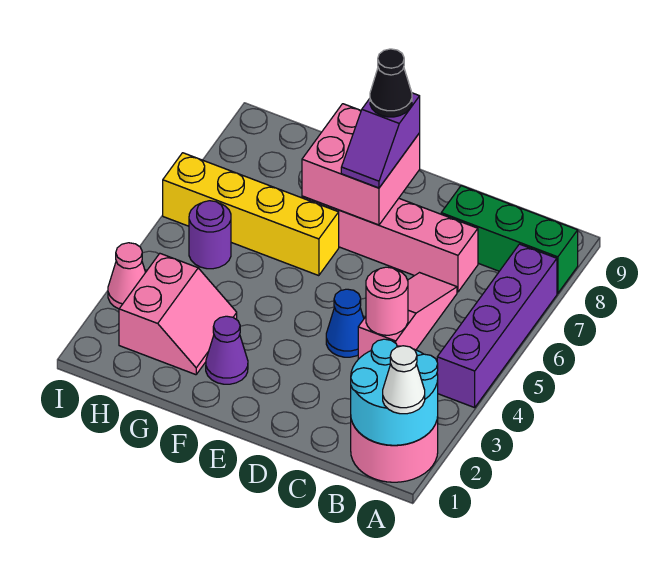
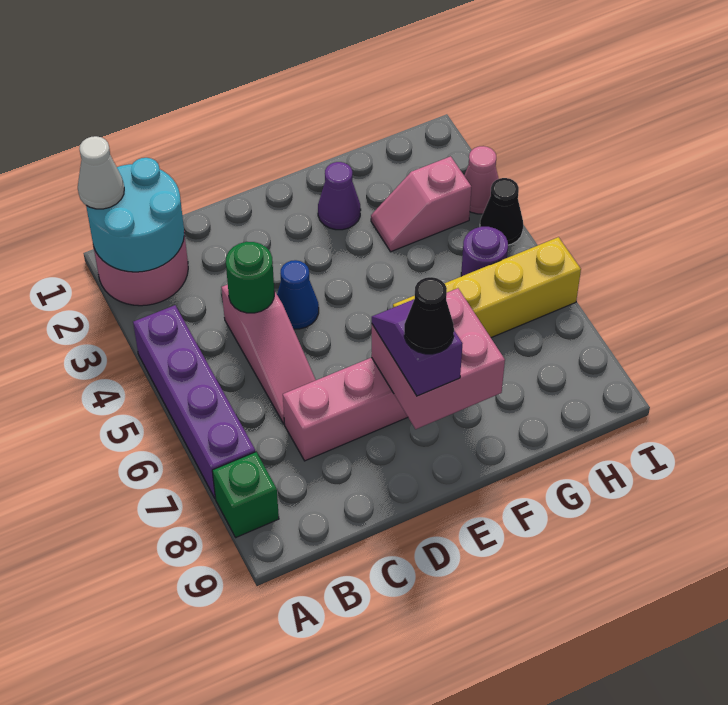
green 1x3 brick [441,186,578,293] -> green 1x1 brick [212,452,279,537]
pink 1x1 round brick [366,267,408,335] -> green 1x1 round brick [226,242,274,313]
pink 2x2 slope [119,254,237,375] -> pink 1x2 slope [371,156,471,252]
none -> black 1x1 cone [480,178,523,245]

